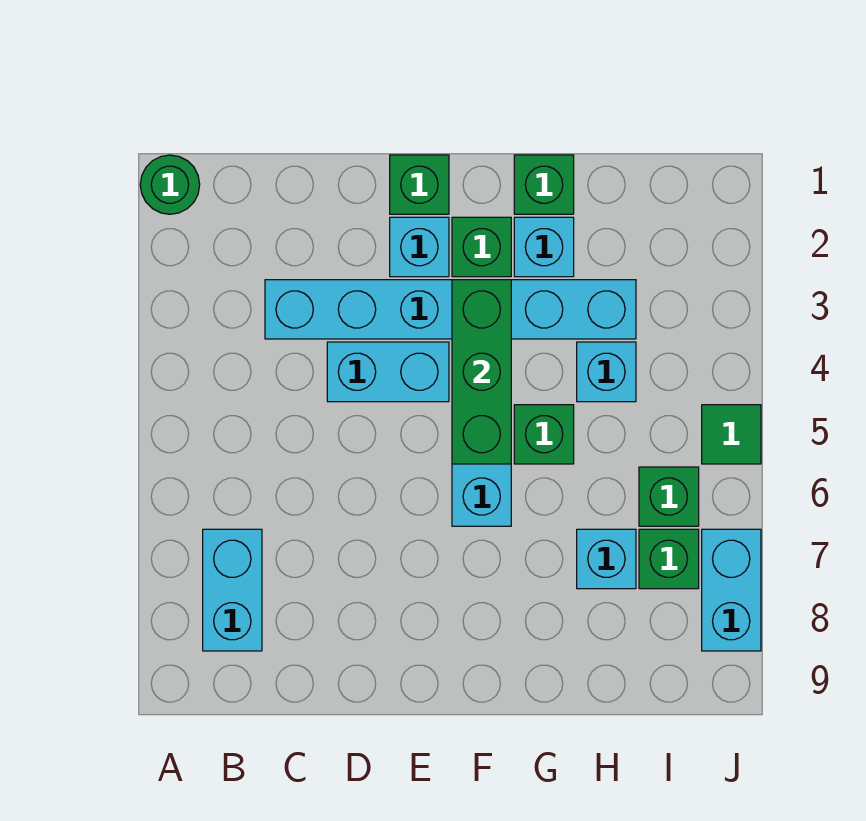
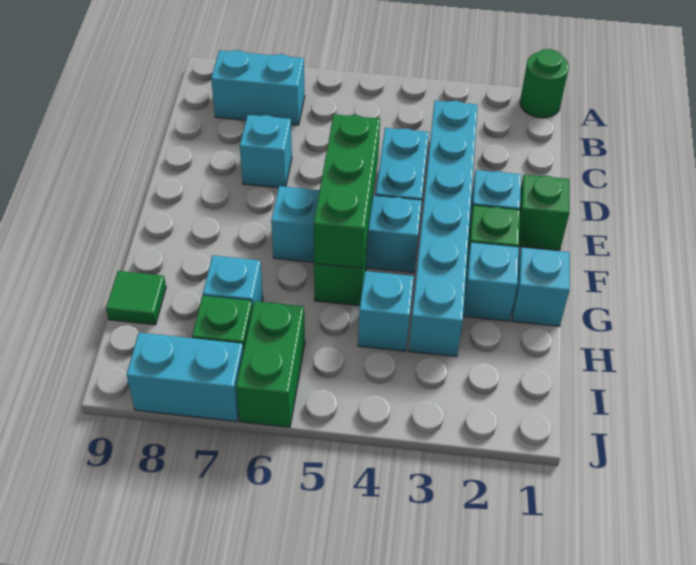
none -> cyan 1x1 brick [240,115,292,188]
green 1x3 brick [452,280,511,464] -> green 1x3 brick turned to [314,114,380,268]
green 1x1 brick [514,155,574,214] -> cyan 1x1 brick [512,247,570,326]
green 1x1 brick [639,467,699,526] -> green 1x2 brick [236,301,305,427]
green 1x1 tile [702,405,761,464] -> green 1x1 tile moved to [106,271,166,325]

